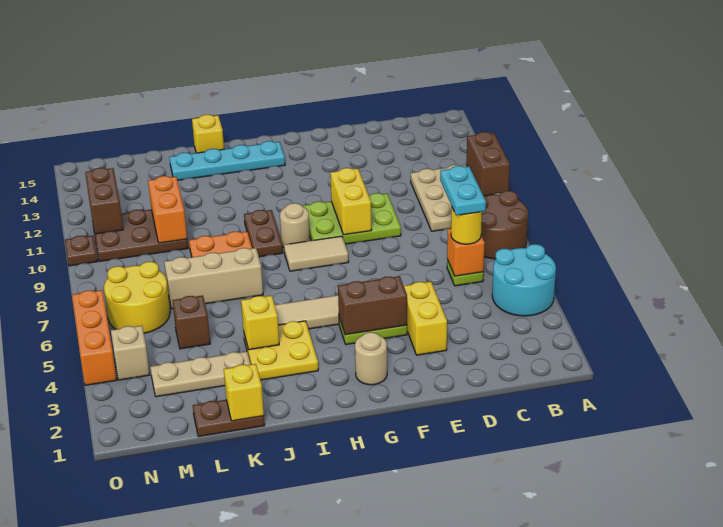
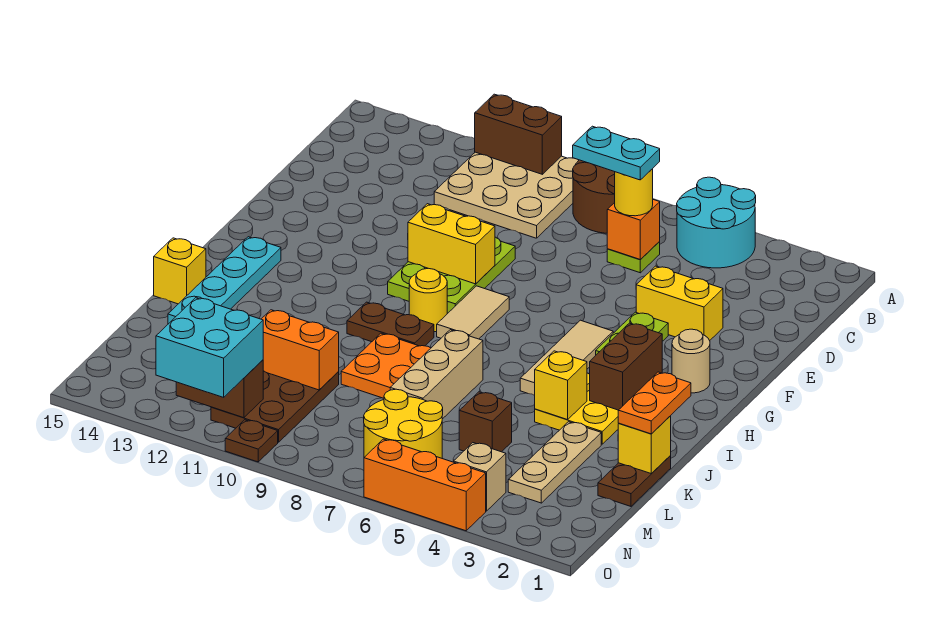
brown 1x2 brick [338,276,407,335] -> brown 1x2 brick moved to [590,323,662,410]
tan 1x1 round brick [280,203,310,247] -> yellow 1x1 round brick [409,268,447,332]
none -> orange 1x2 plate [618,372,691,434]
none -> cyan 2x2 brick [156,298,263,397]

